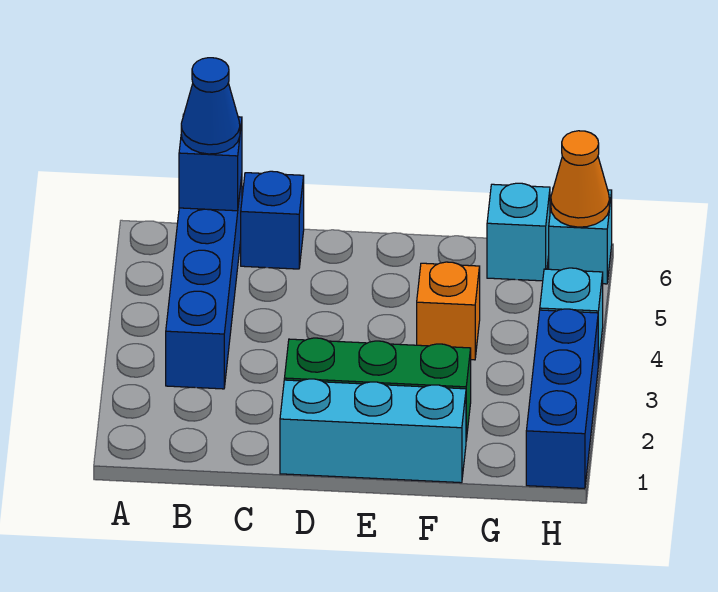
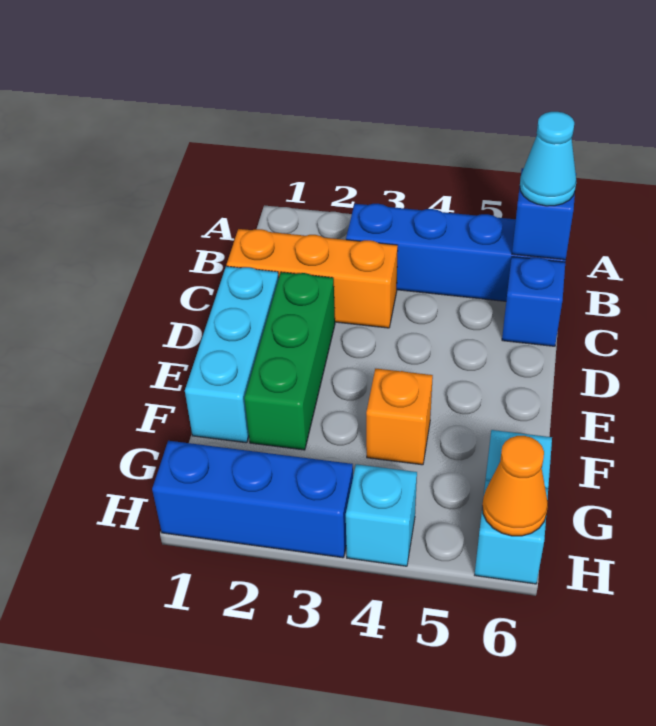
blue 1x1 cone [181,58,240,154] -> cyan 1x1 cone [520,112,576,206]
none -> orange 1x3 brick [227,229,398,328]

